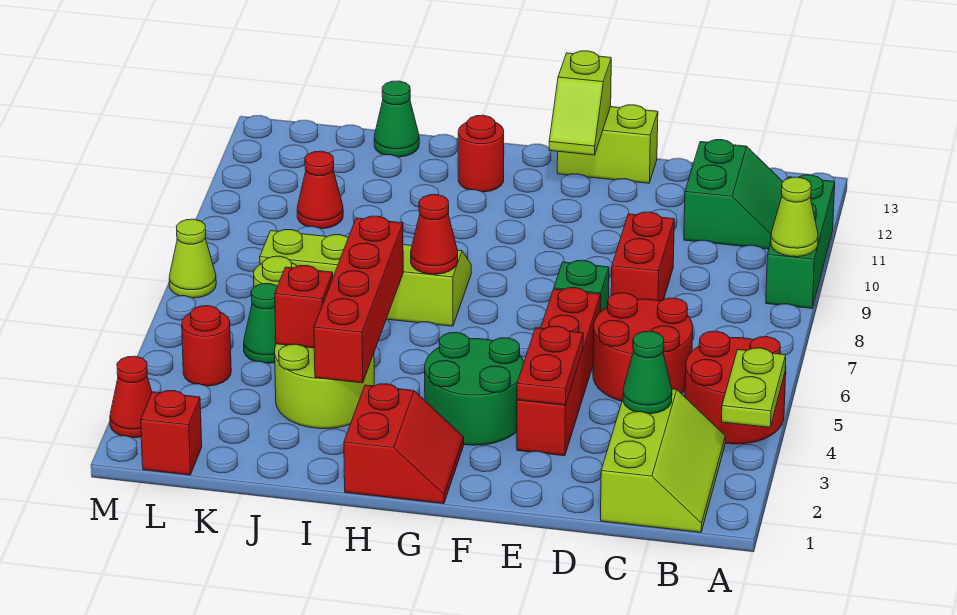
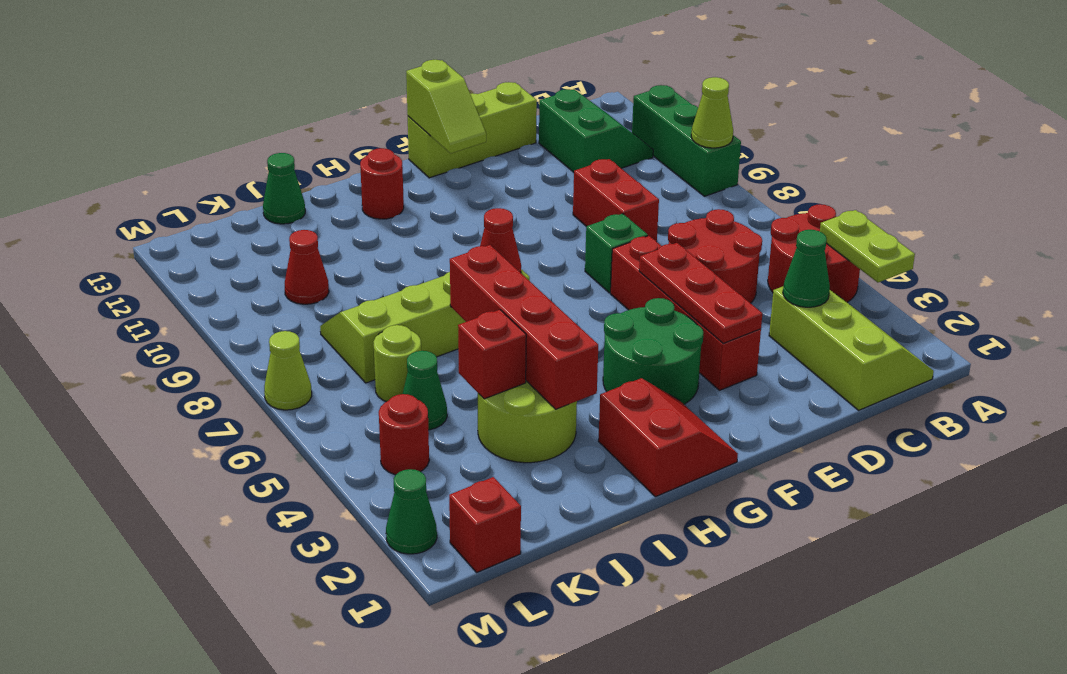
red 1x2 plate [517,326,583,405] -> red 1x3 plate [639,243,762,343]
lime 1x2 brick [557,105,658,183] -> lime 1x3 brick [408,82,537,178]
red 1x1 cone [110,356,152,438] -> green 1x1 cone [386,469,437,554]

